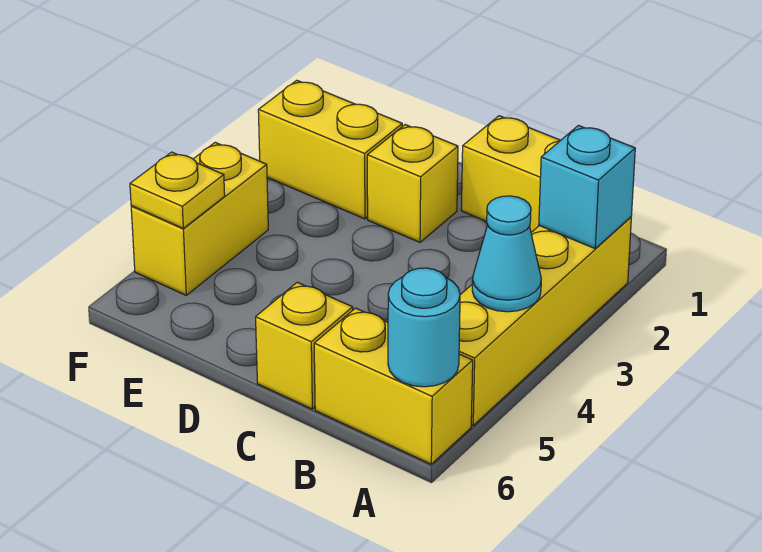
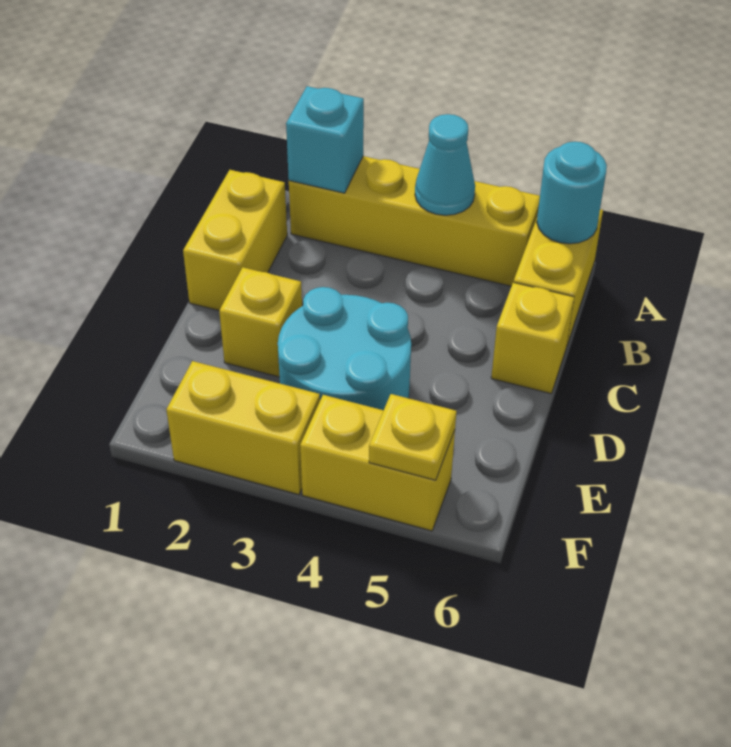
none -> cyan 2x2 round brick [278,287,411,410]
yellow 1x2 brick [258,80,402,219] -> yellow 1x2 brick turned to [166,361,320,495]

